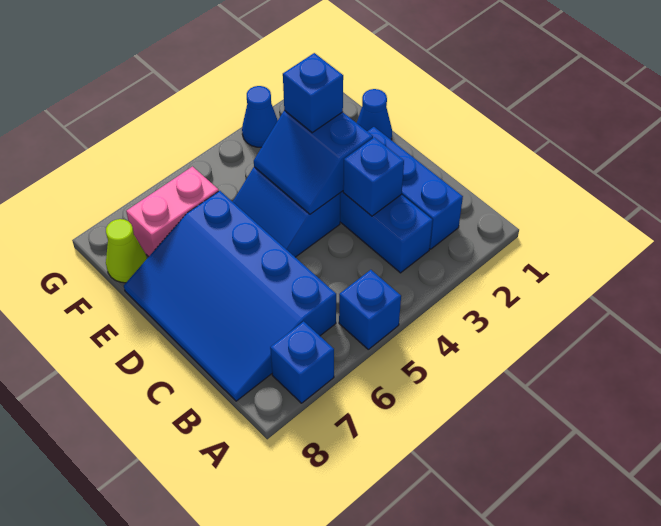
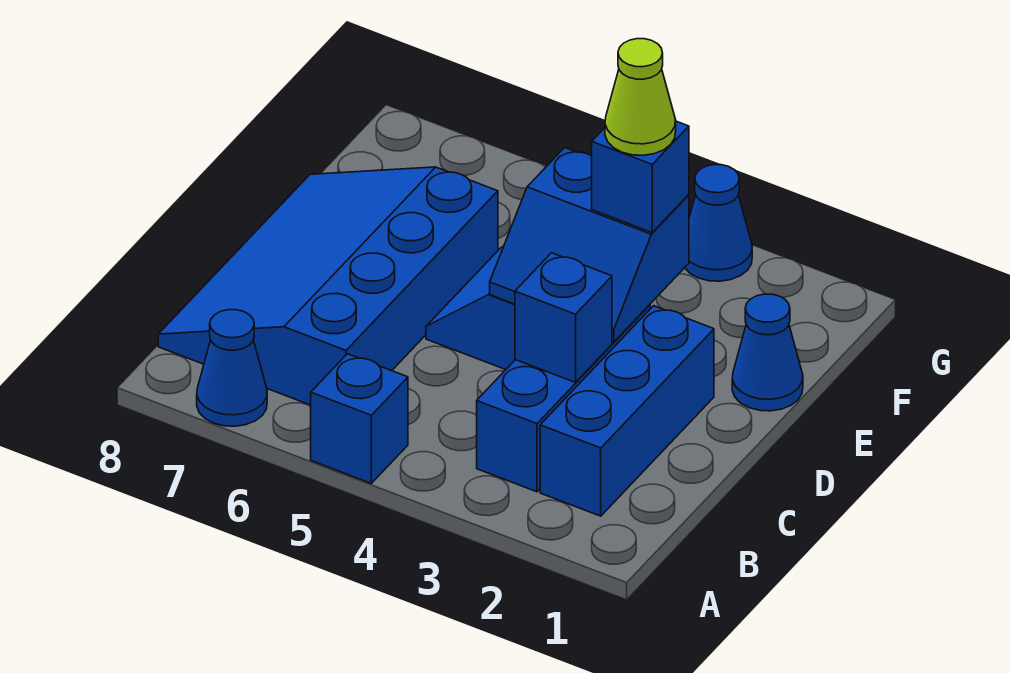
blue 1x1 brick [270,321,334,403] -> blue 1x1 cone [197,310,267,426]
blue 2x2 slope [254,110,373,214] -> blue 2x2 slope turned to [490,148,689,342]
pink 1x2 brick [126,167,219,257] -> none
lime 1x1 cone [106,219,147,283] -> lime 1x1 cone moved to [605,39,676,155]

